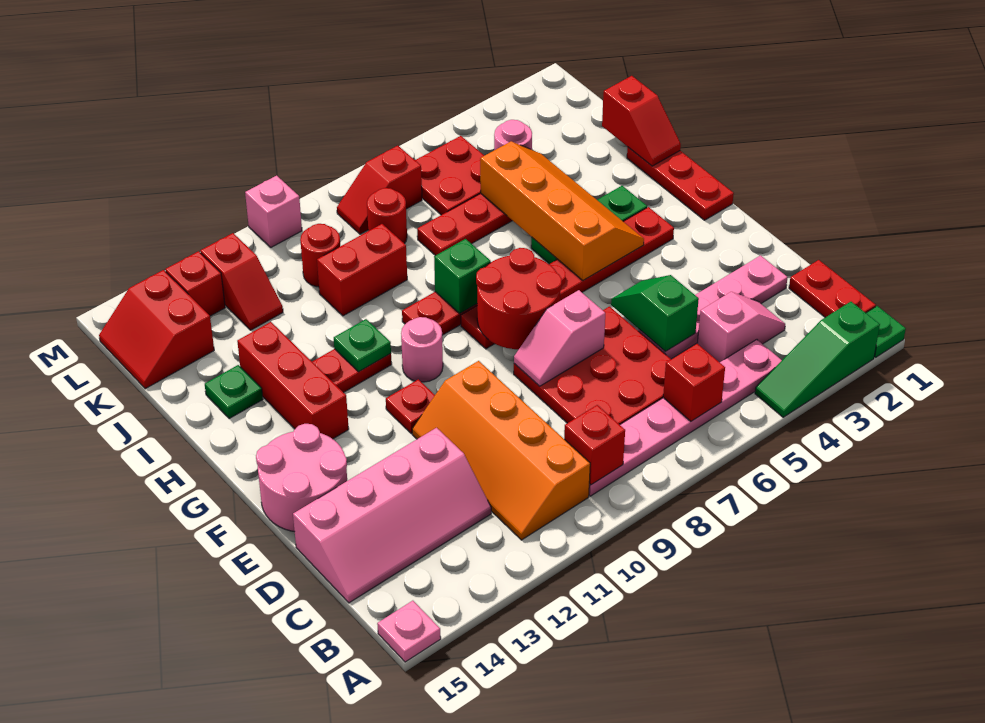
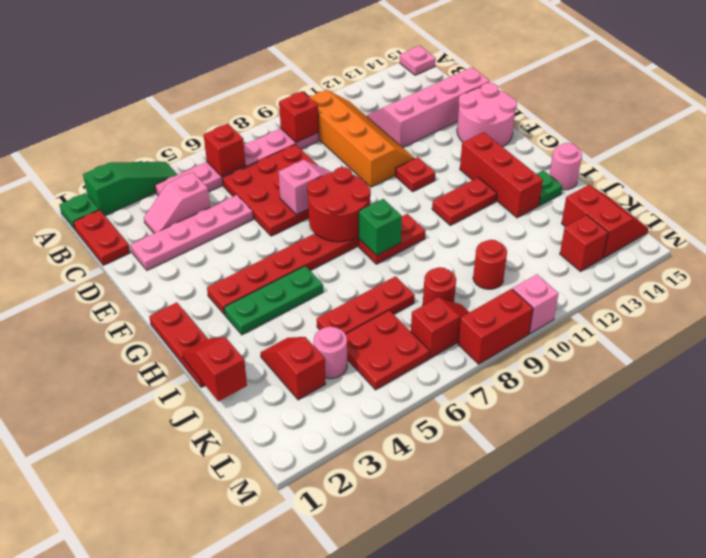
green 1x2 slope [611,275,699,352] -> none
orange 2x4 slope [480,141,644,280] -> none
pink 1x1 round brick [401,317,443,382] -> pink 1x1 round brick moved to [550,143,582,190]
green 1x1 plate [334,319,391,372] -> none
red 1x2 brick [317,224,407,316] -> red 1x2 brick moved to [458,289,533,364]
red 1x2 slope [200,233,283,330] -> red 1x2 slope moved to [260,337,326,400]

